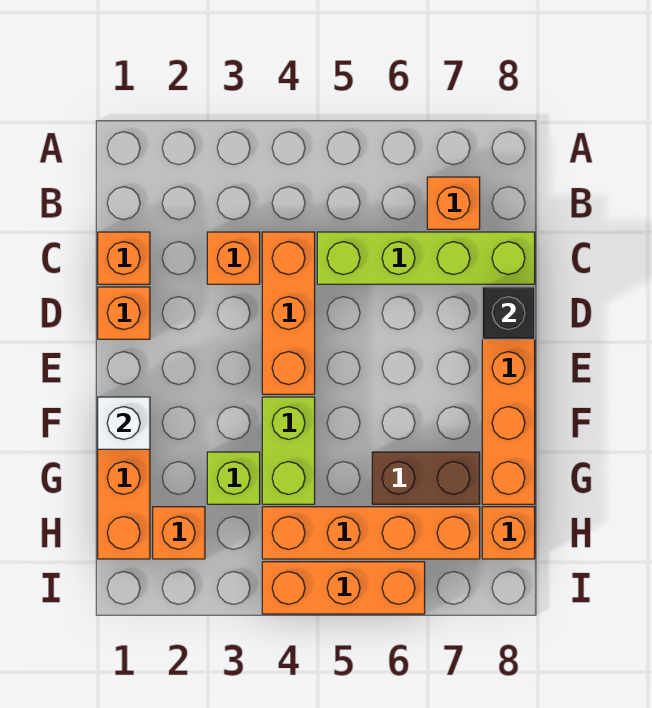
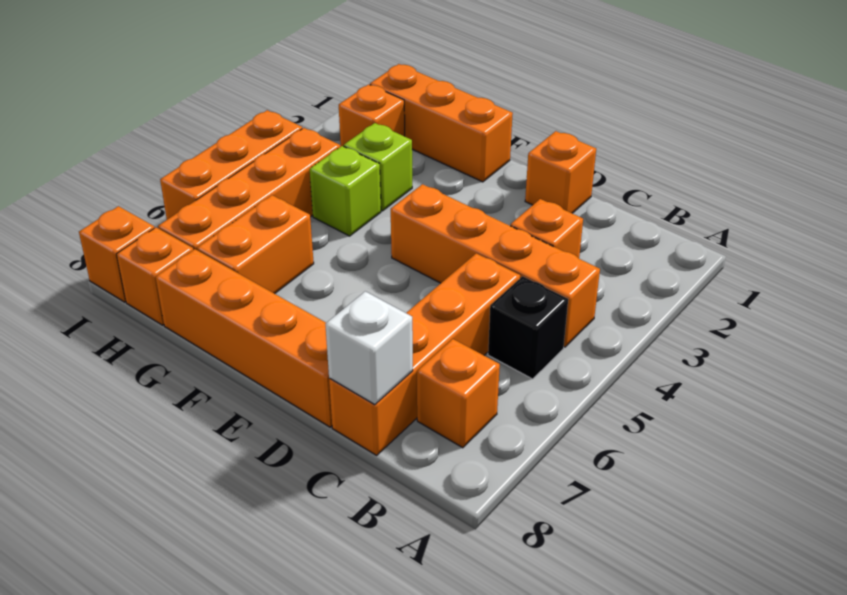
orange 1x1 brick [98,232,150,284] -> orange 1x1 brick moved to [79,206,154,302]
orange 1x3 brick [262,232,315,394] -> orange 1x4 brick [391,184,600,347]
lime 1x4 brick [317,232,535,284] -> orange 1x4 brick [329,253,520,455]
black 1x1 brick [482,287,535,339] -> black 1x1 brick moved to [488,276,568,379]
white 1x1 brick [98,397,150,449] -> white 1x1 brick moved to [325,291,413,405]
lime 1x2 brick [262,397,315,504] -> lime 1x1 brick [310,146,381,236]
brown 1x2 brick [372,452,480,504] -> orange 1x2 brick [197,195,314,294]

